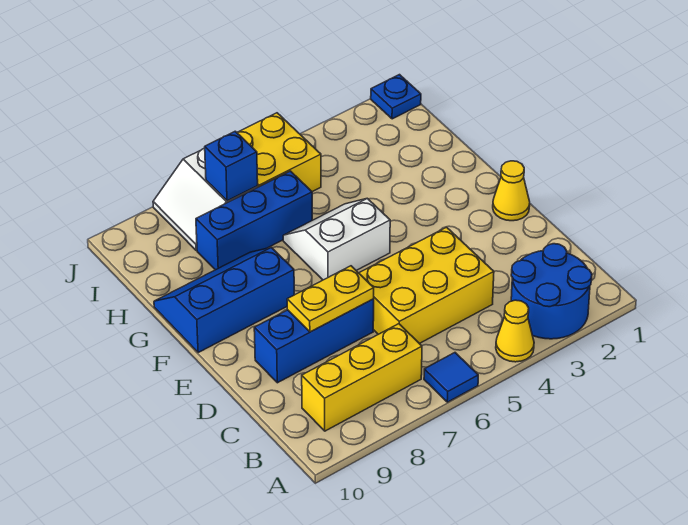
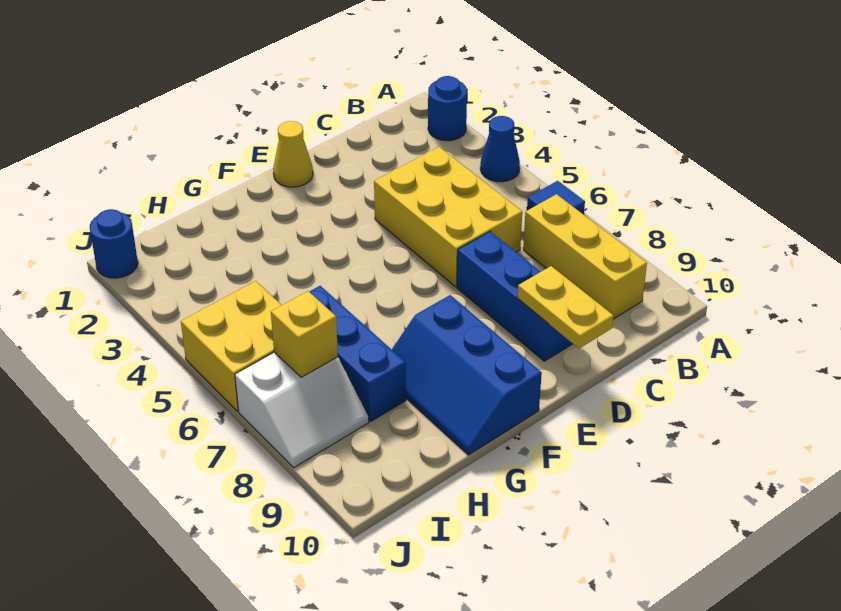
blue 2x2 round brick [511,244,592,339] -> blue 1x1 round brick [428,76,467,141]
yellow 1x1 cone [496,300,534,362] -> blue 1x1 cone [480,116,520,182]
yellow 1x2 plate [287,266,374,332] -> yellow 1x2 plate moved to [517,266,613,348]
white 2x2 slope [283,198,390,280] -> none
blue 1x1 brick [205,131,258,201] -> yellow 1x1 brick [271,291,338,377]
blue 1x1 plate [371,75,421,119] -> blue 1x1 round brick [90,209,138,278]

